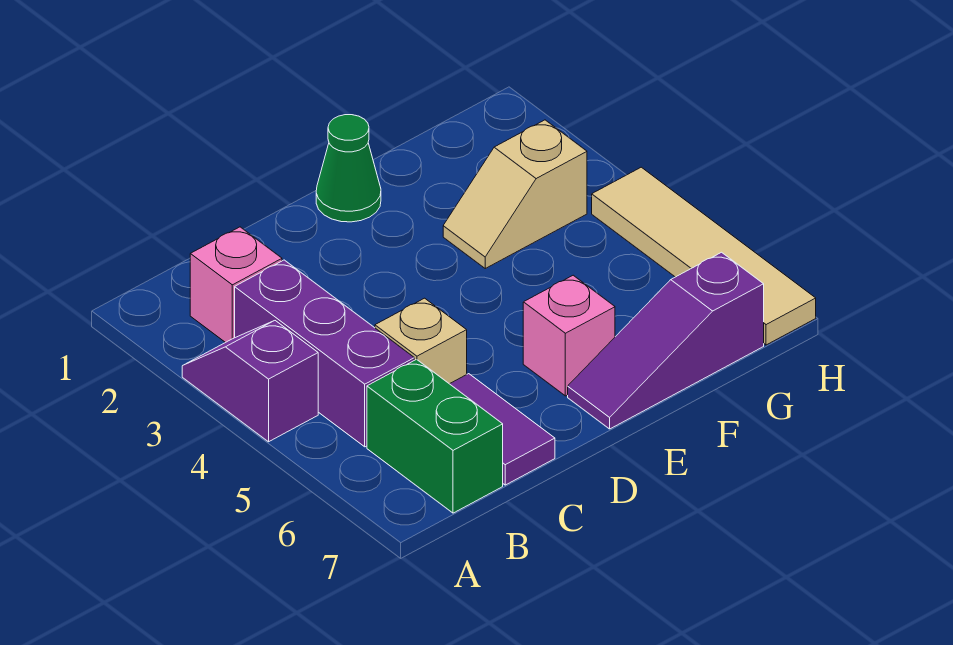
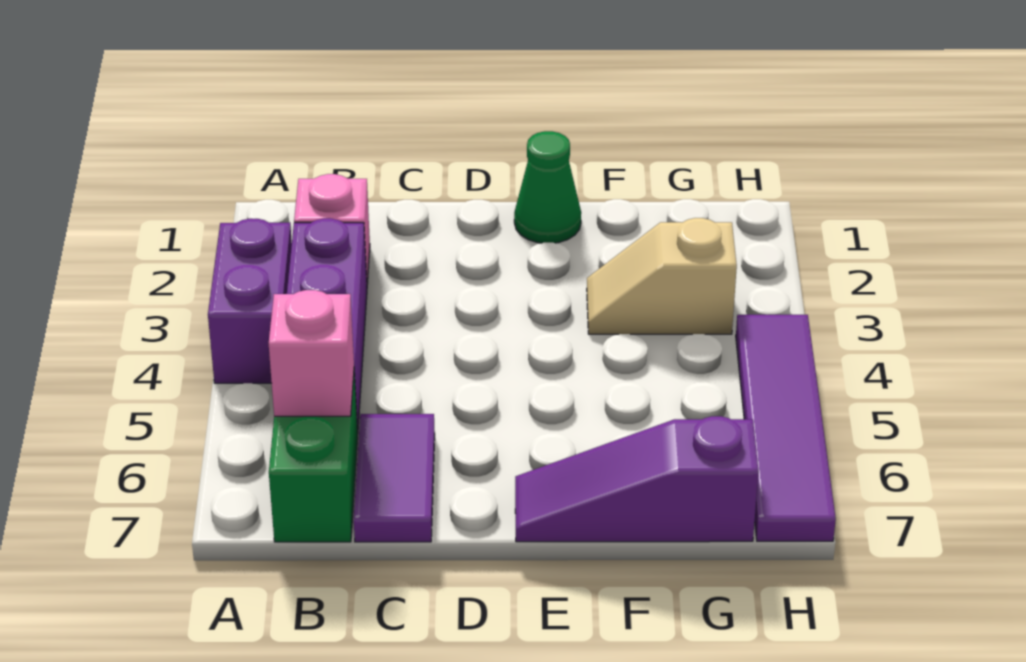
purple 1x2 slope [182,321,318,442] -> purple 1x2 brick [208,219,292,383]
tan 1x1 brick [375,298,467,384] -> none
pink 1x1 brick [523,275,615,396] -> pink 1x1 brick moved to [269,290,354,416]
tan 1x4 tile [592,167,816,345] -> purple 1x4 tile [736,315,836,541]

